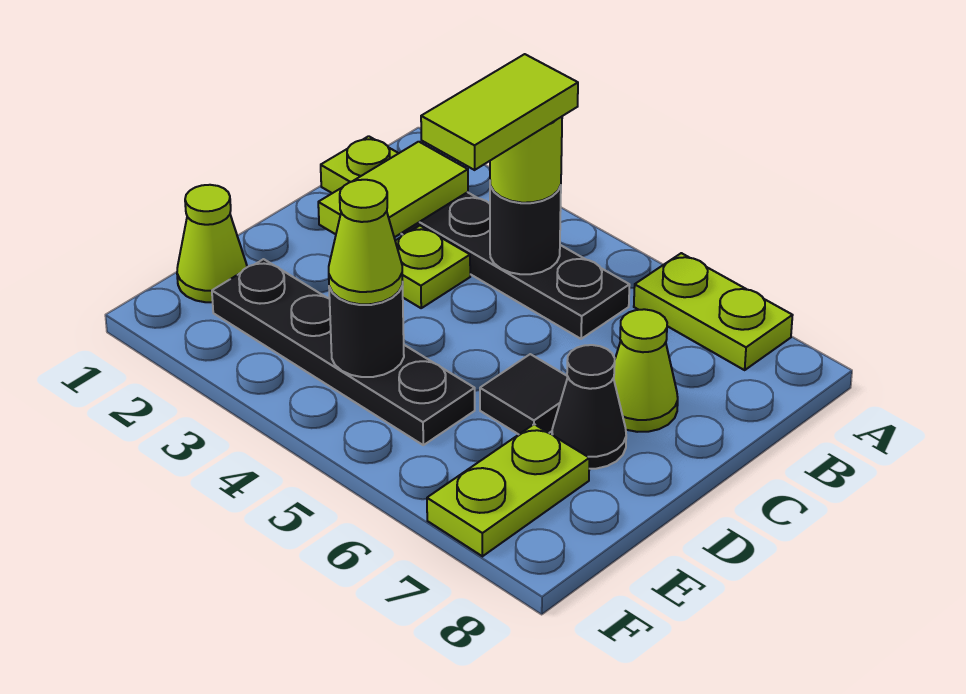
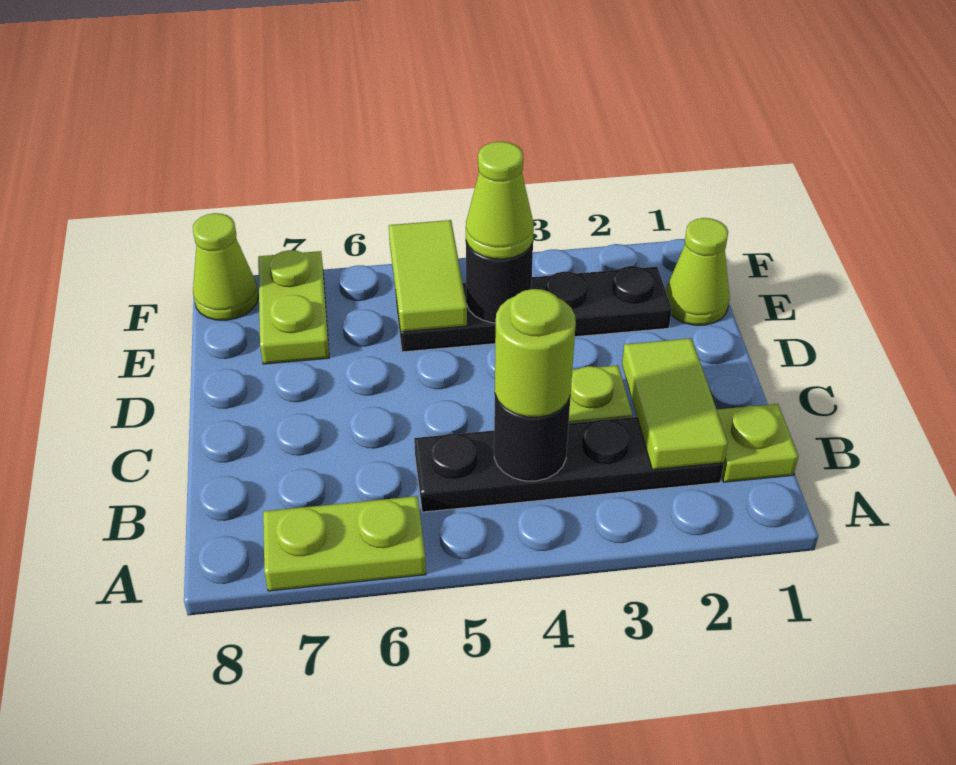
lime 1x2 tile [421,54,578,170] -> lime 1x2 tile moved to [389,220,467,332]
lime 1x1 cone [614,309,678,432] -> lime 1x1 cone moved to [193,213,258,320]
black 1x1 tile [480,354,568,435] -> none
black 1x1 cone [552,345,626,469] -> none

